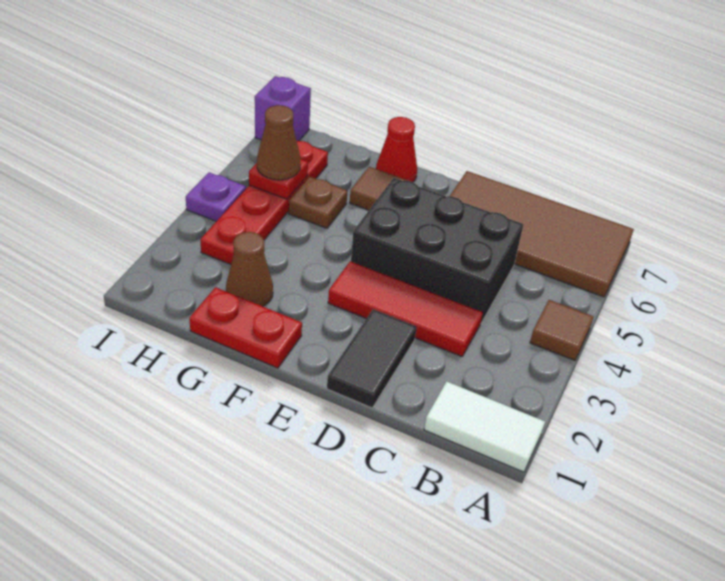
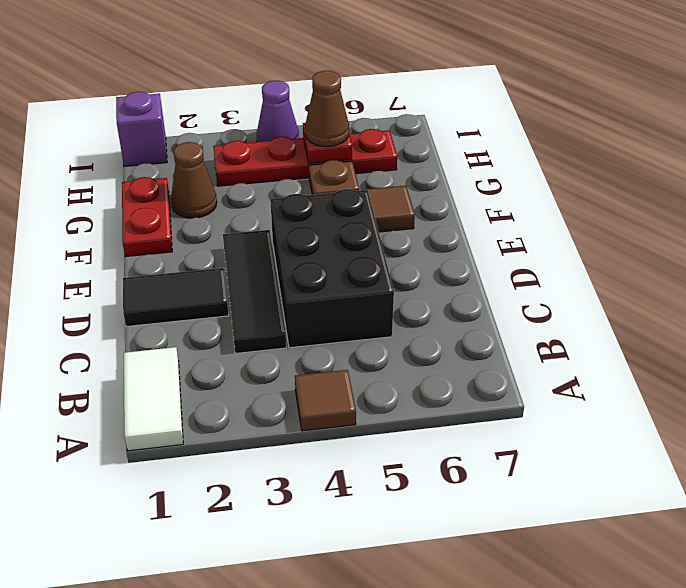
brown 2x4 tile [450,171,634,297] -> none
red 1x3 tile [328,261,483,356] -> black 1x3 tile [223,230,286,353]
red 1x1 cone [376,117,417,182] -> none
purple 1x1 plate [186,172,246,221] -> purple 1x1 cone [257,81,299,142]
purple 1x1 brick [255,76,311,141] -> purple 1x1 brick moved to [116,92,167,166]

